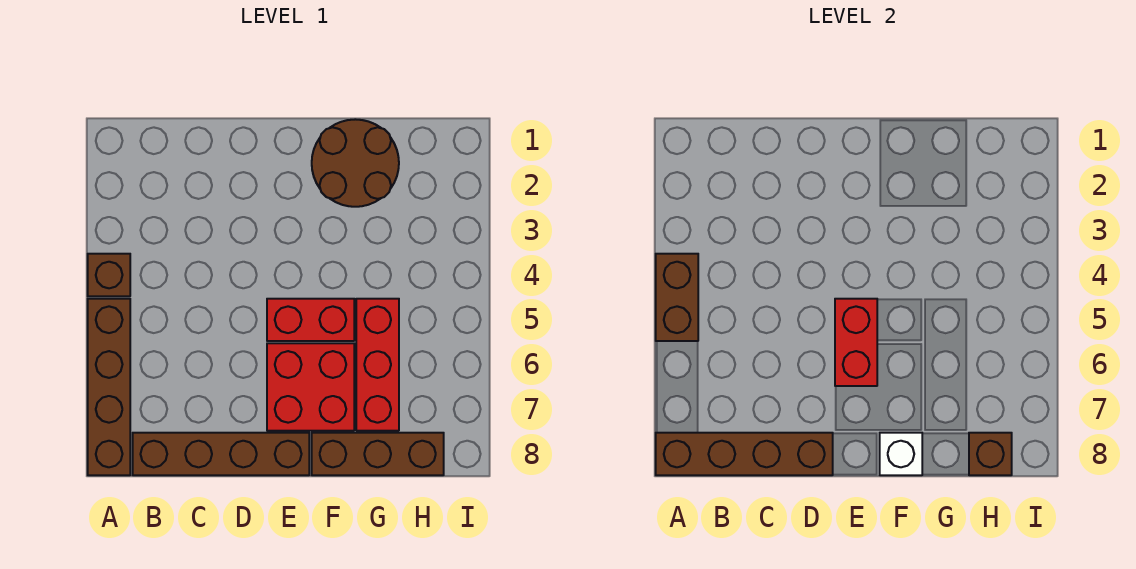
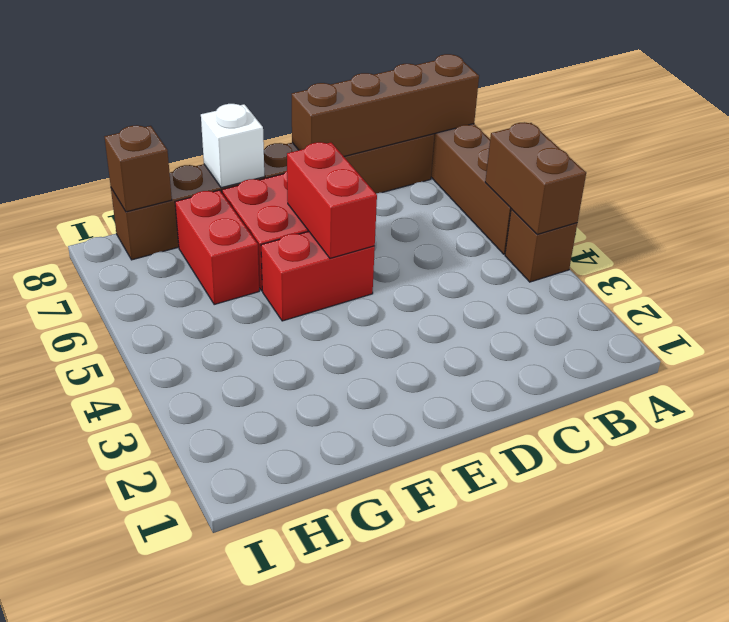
brown 2x2 round brick [312,119,399,207] -> none
red 1x3 brick [356,299,399,431] -> red 1x2 brick [175,190,259,304]

